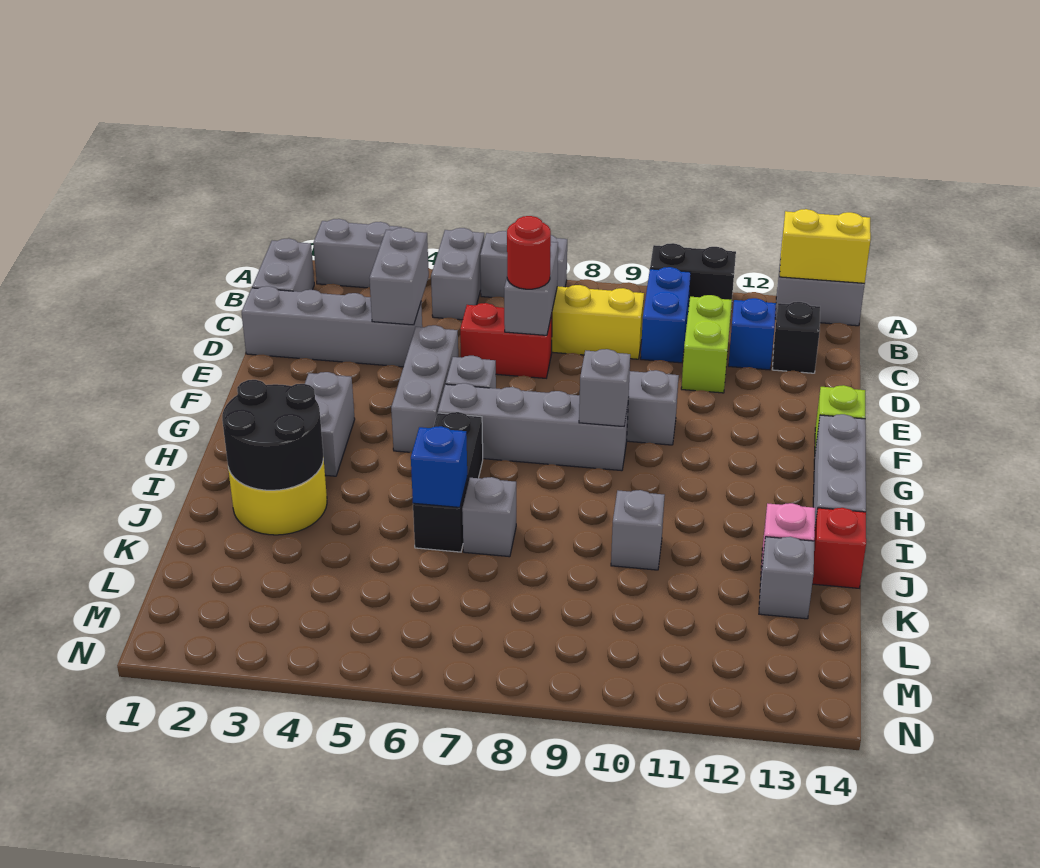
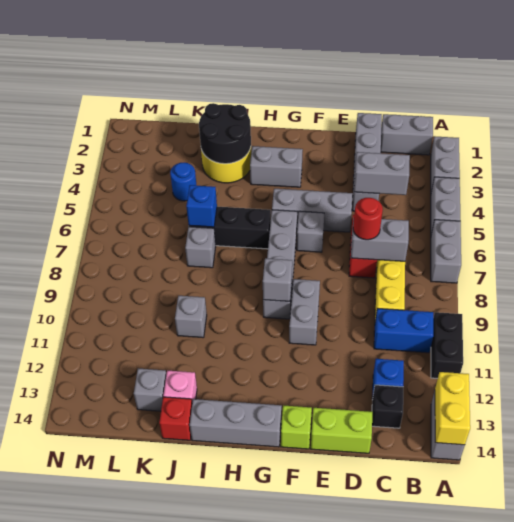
grey 1x2 brick [431,228,484,320] -> grey 1x2 brick turned to [431,177,460,234]
lime 1x2 brick [681,295,732,393] -> lime 1x2 brick moved to [311,408,372,453]
none -> blue 1x1 round brick [170,163,197,201]

